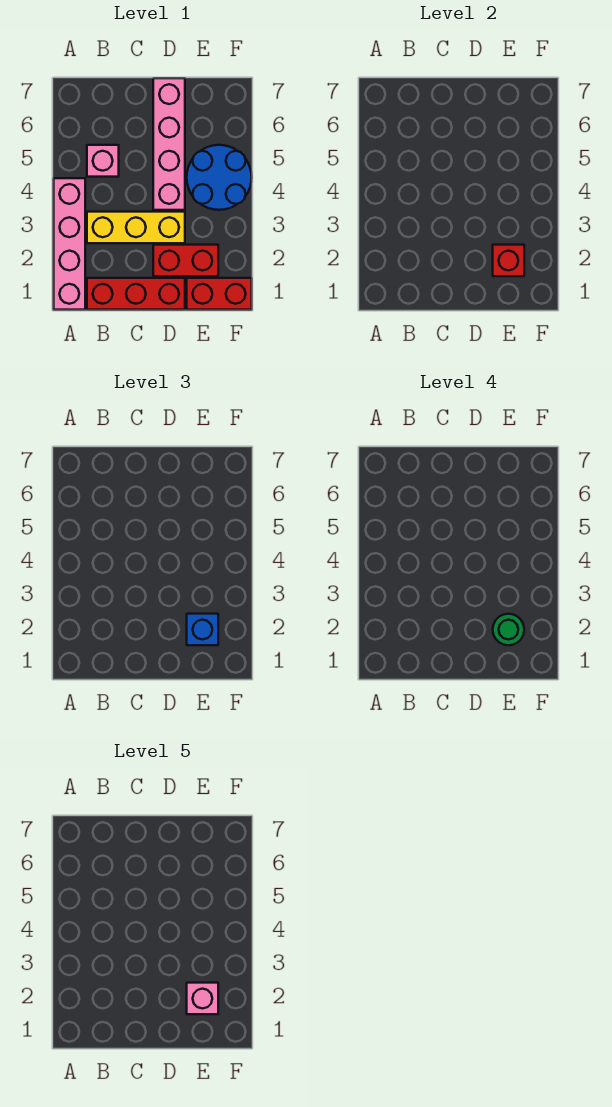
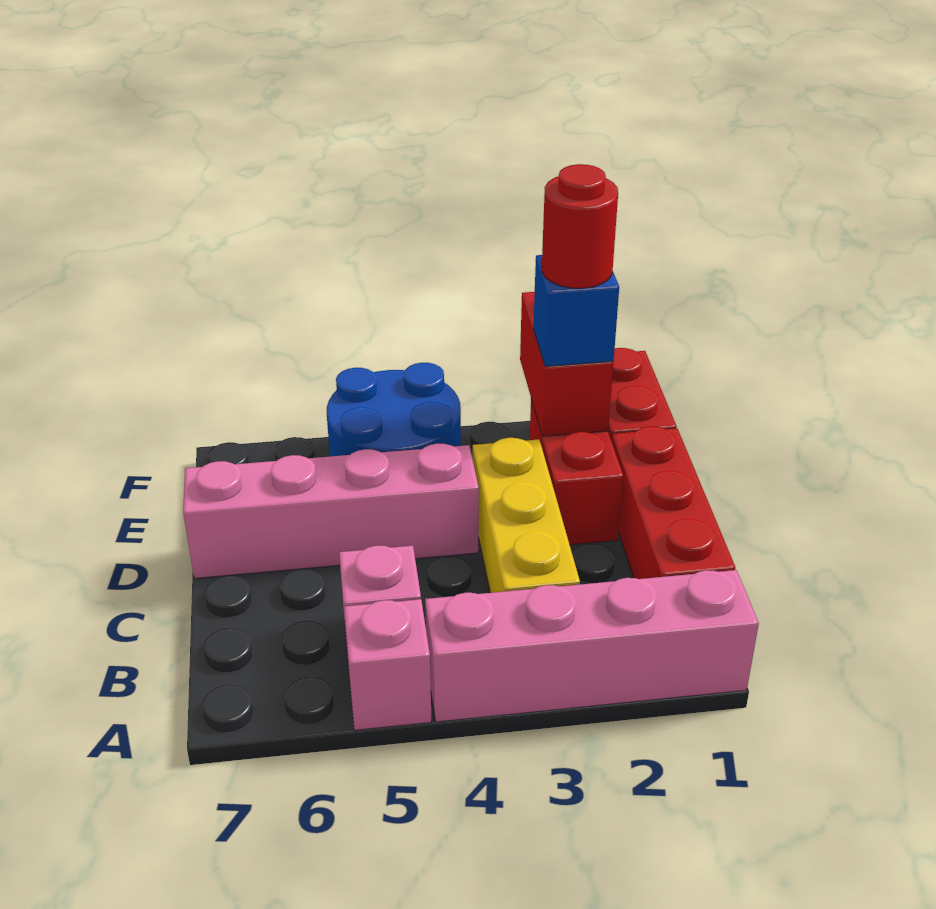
red 1x1 brick [493,245,524,276] -> red 1x2 brick [520,292,613,436]
green 1x1 round brick [493,614,524,645] -> red 1x1 round brick [542,164,618,288]
pink 1x1 brick [187,983,218,1014] -> pink 1x1 brick moved to [344,599,432,730]

